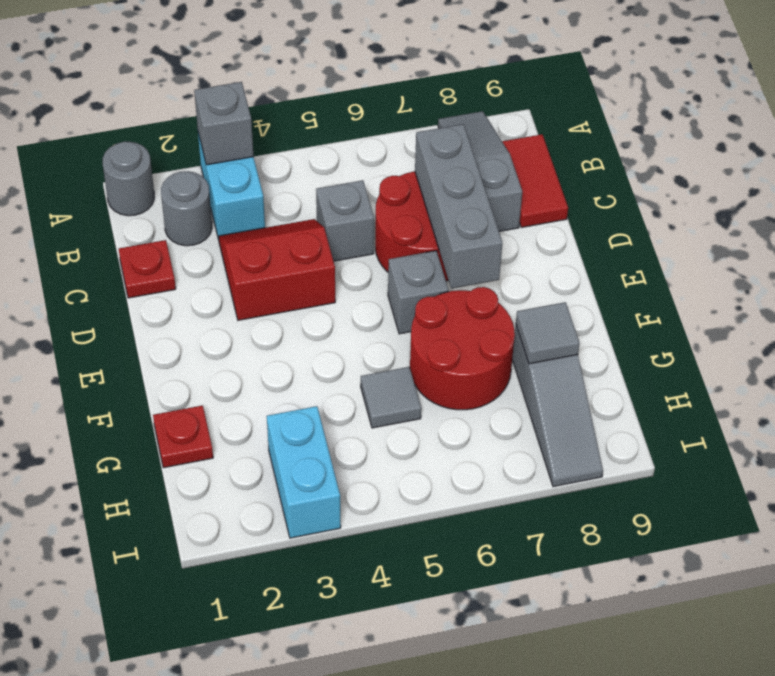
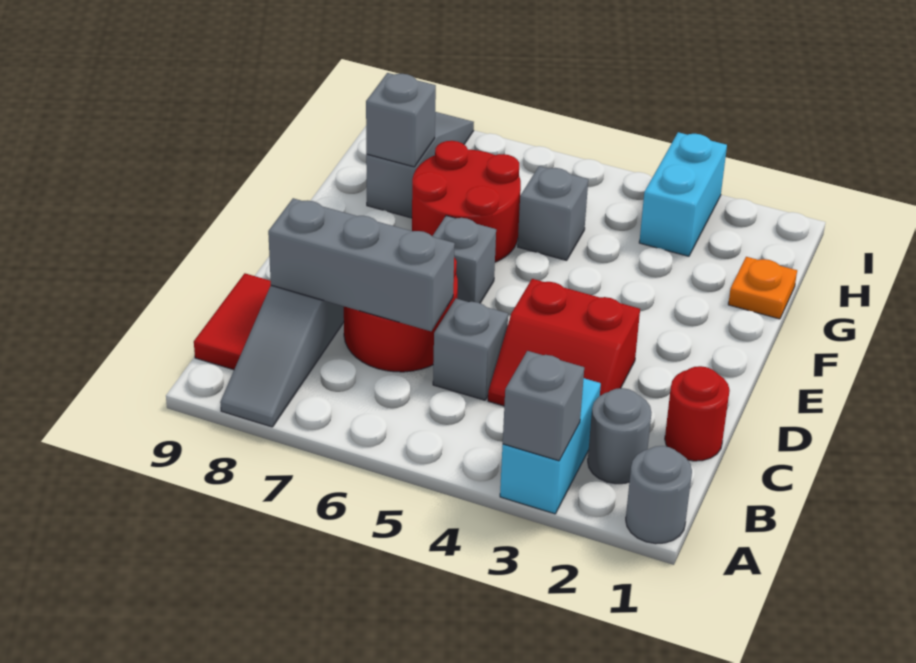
red 1x1 plate [119,240,176,298] -> red 1x1 round brick [665,366,730,461]
grey 1x3 brick [415,124,502,289] -> grey 1x3 brick turned to [268,198,455,331]
red 1x1 plate [153,405,213,468] -> orange 1x1 plate [728,257,797,319]
grey 1x1 tile [361,367,421,428] -> grey 1x1 brick [518,166,588,260]
grey 1x1 tile [516,302,580,364] -> grey 1x1 brick [366,73,436,167]

